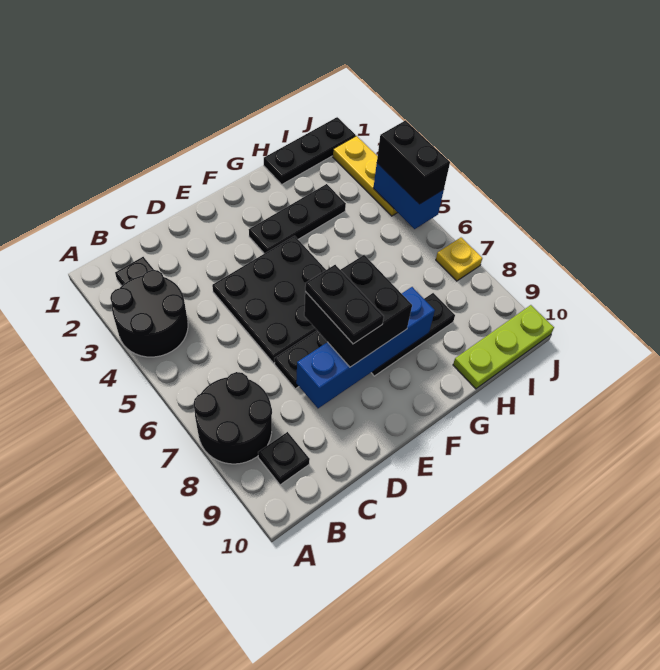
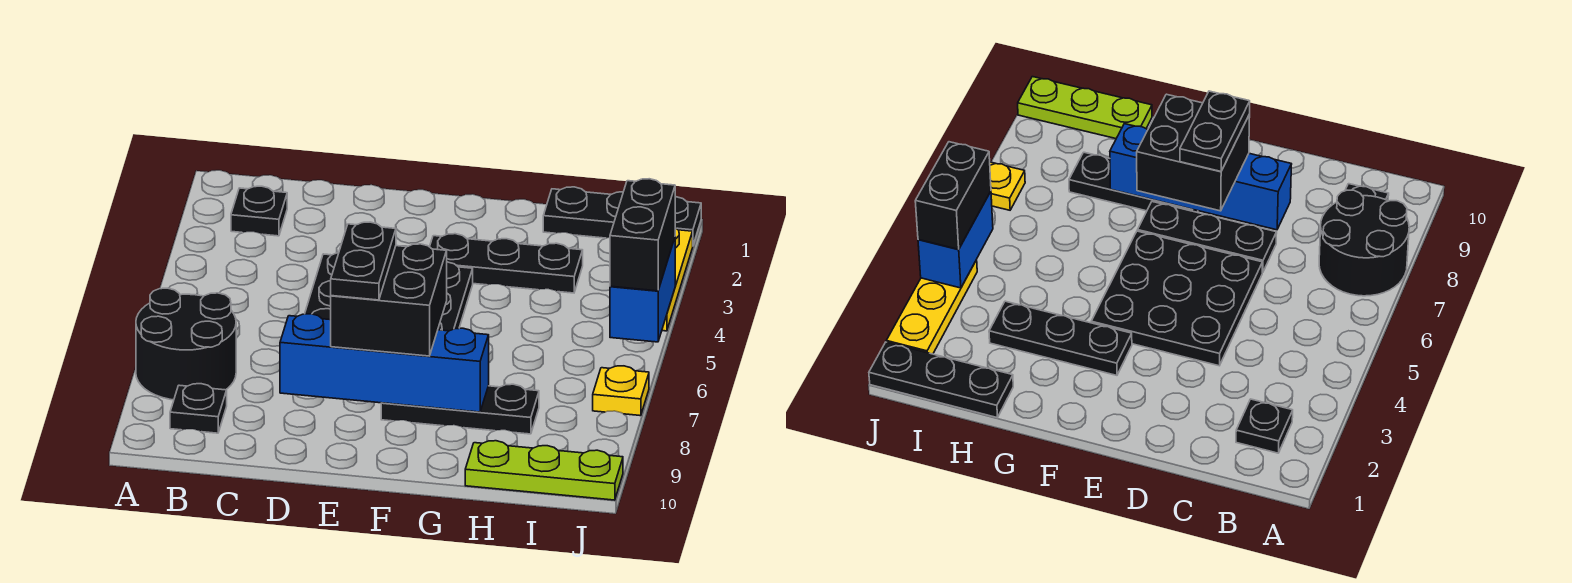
black 2x2 round brick [110,270,188,357] -> none

